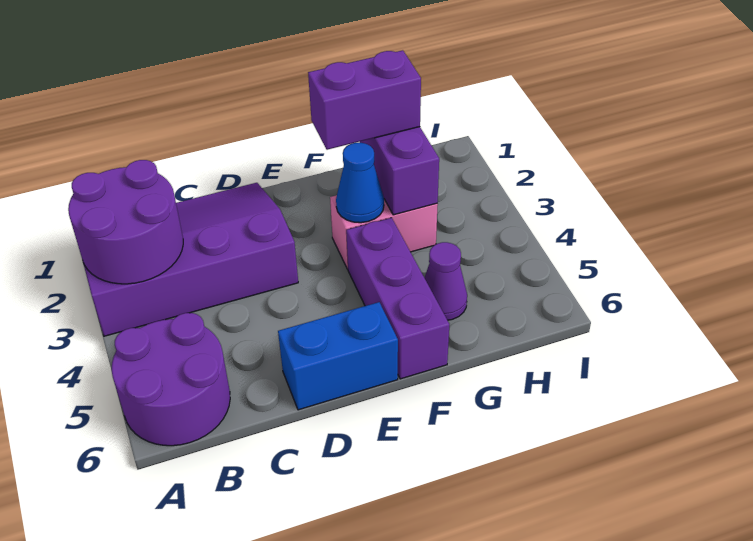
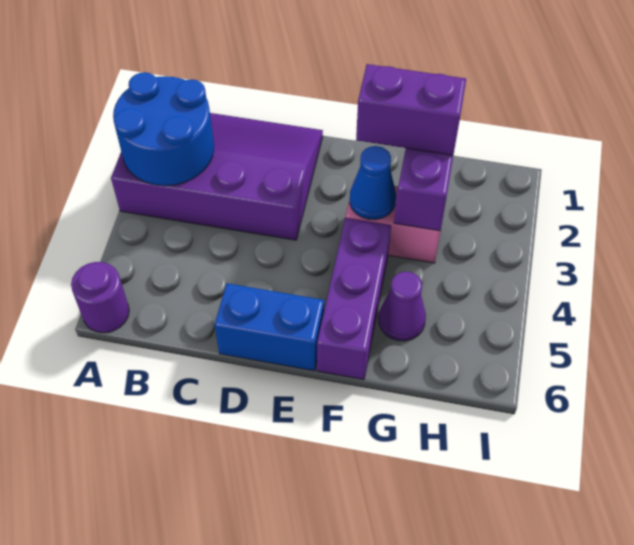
purple 2x2 round brick [68,160,183,284] -> blue 2x2 round brick [113,72,214,186]
purple 2x2 round brick [112,313,230,446] -> purple 1x1 round brick [71,262,129,333]

